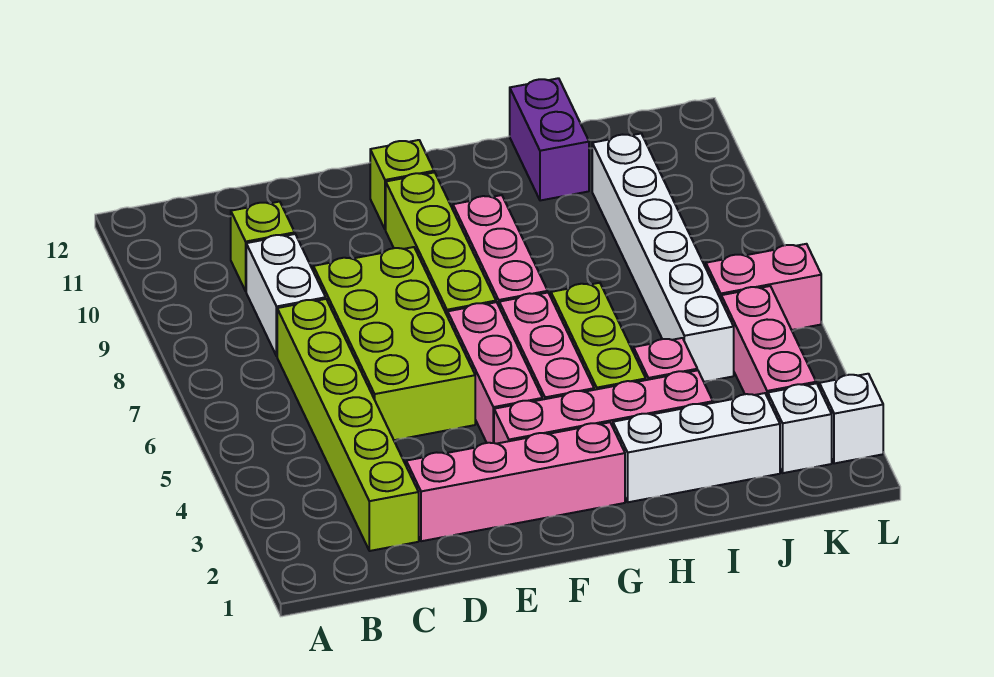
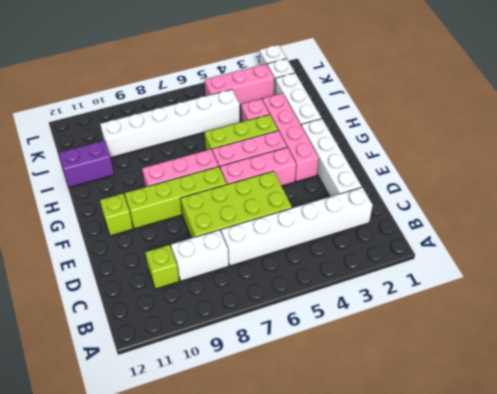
lime 1x6 brick [277,299,419,551] -> white 1x6 brick [221,187,373,266]
pink 1x4 brick [406,422,625,541] -> white 1x4 brick [301,119,362,197]
pink 1x2 brick [706,244,821,330] -> none

